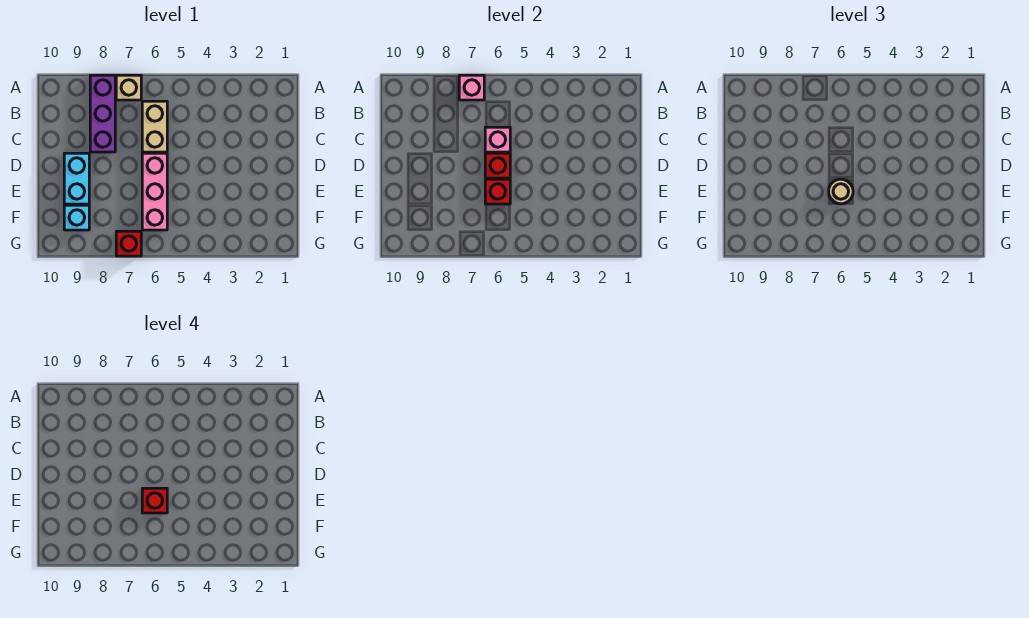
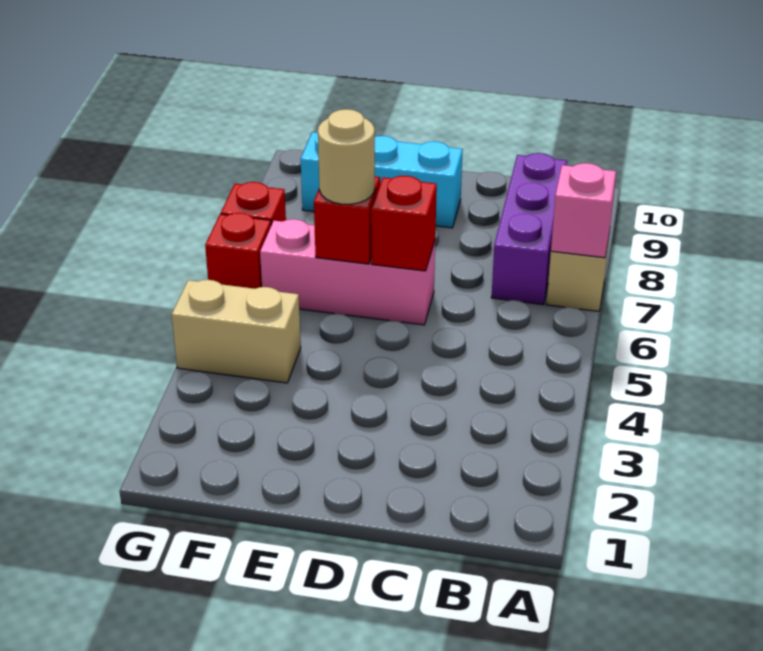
purple 1x3 brick [90,75,115,152] -> purple 1x3 brick turned to [491,153,567,305]
tan 1x2 brick [142,101,167,152] -> tan 1x2 brick moved to [172,280,301,383]
pink 1x1 brick [485,127,510,152] -> none
red 1x1 brick [142,488,167,513] -> red 1x1 brick moved to [205,213,271,289]

